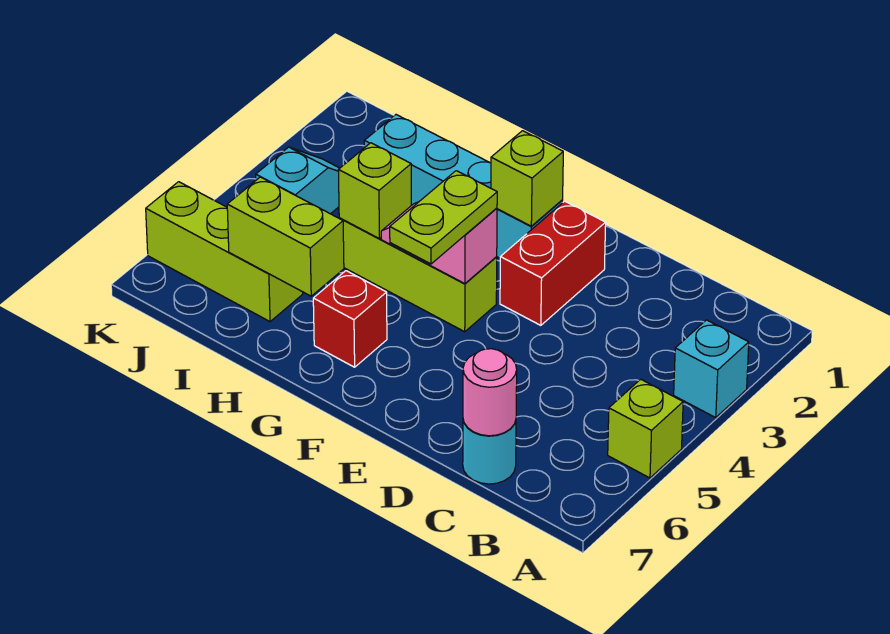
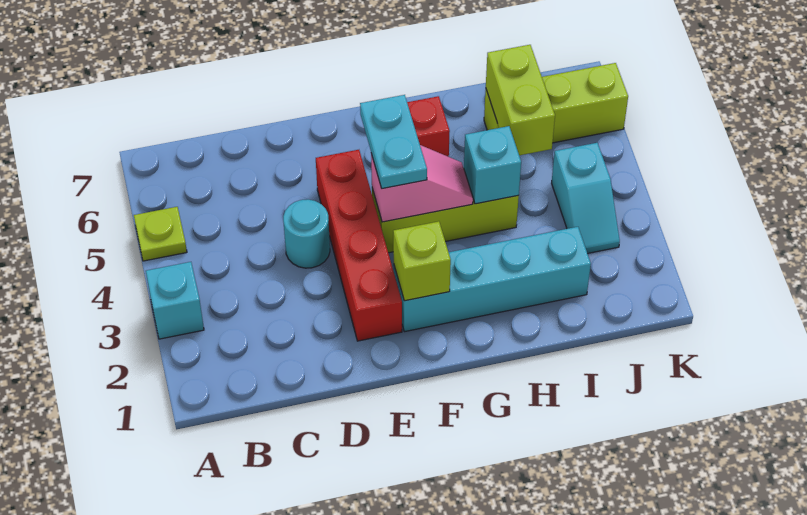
lime 1x1 brick [608,379,683,478] -> lime 1x1 plate [134,207,187,261]
cyan 1x1 round brick [463,420,516,484] -> cyan 1x1 round brick moved to [283,199,330,268]
pink 1x1 round brick [463,349,517,436] -> none
red 1x2 brick [500,201,606,325] -> red 1x4 brick [316,150,402,341]
lime 1x2 plate [390,171,497,264] -> cyan 1x2 plate [360,95,427,188]
lime 1x1 brick [338,143,411,238] -> cyan 1x1 brick [464,126,521,204]
lime 1x2 brick [227,177,344,296] -> lime 1x2 brick turned to [486,45,555,155]

